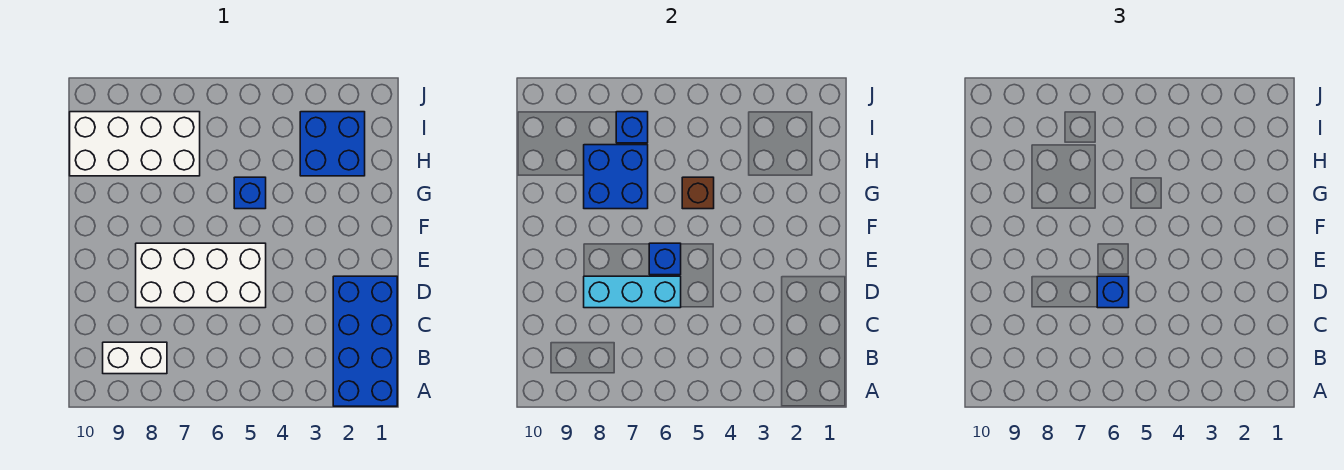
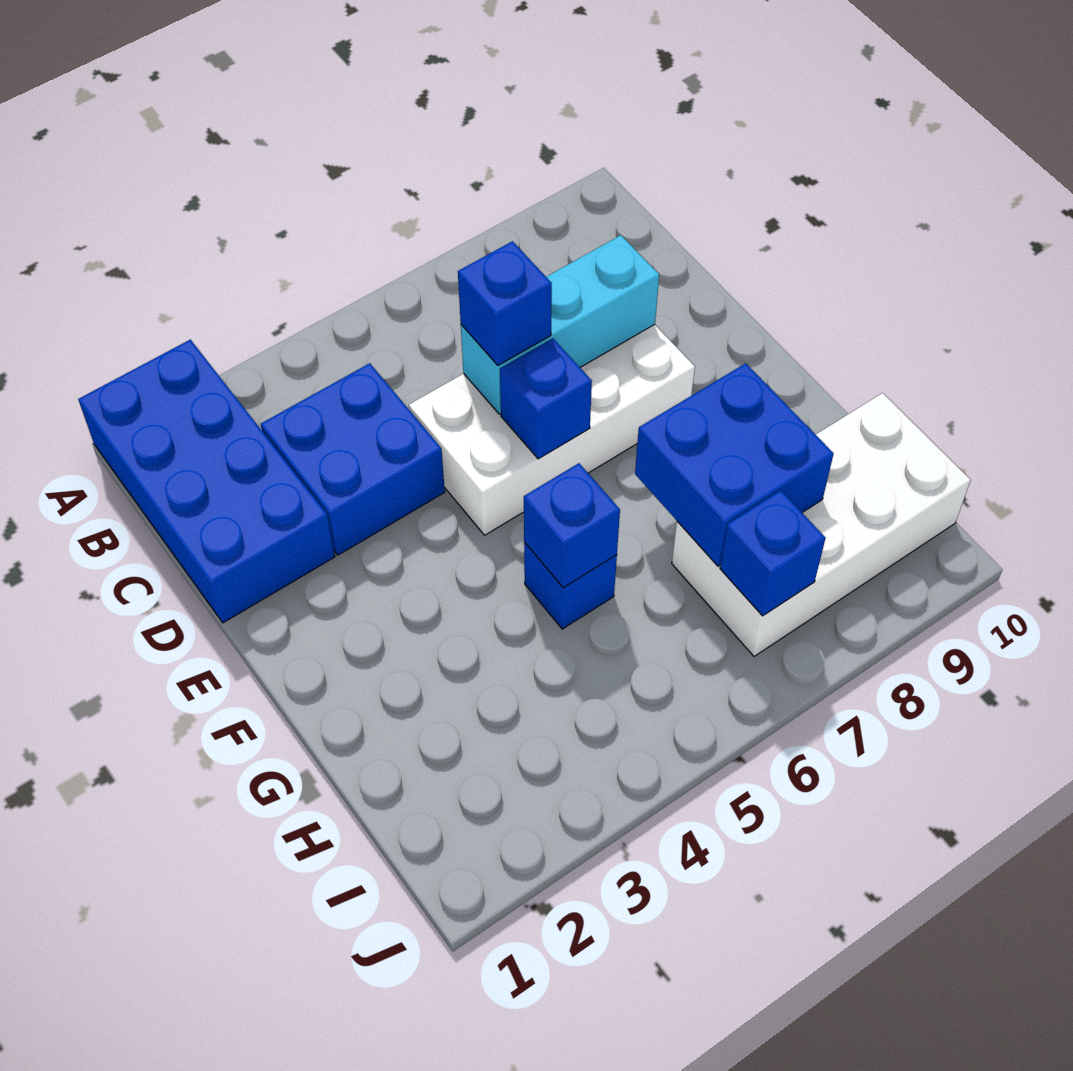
white 1x2 brick [103,342,167,374] -> none
brown 1x1 brick [682,177,714,209] -> blue 1x1 brick [524,463,620,588]
blue 2x2 brick [300,112,365,176] -> blue 2x2 brick moved to [261,363,445,555]

